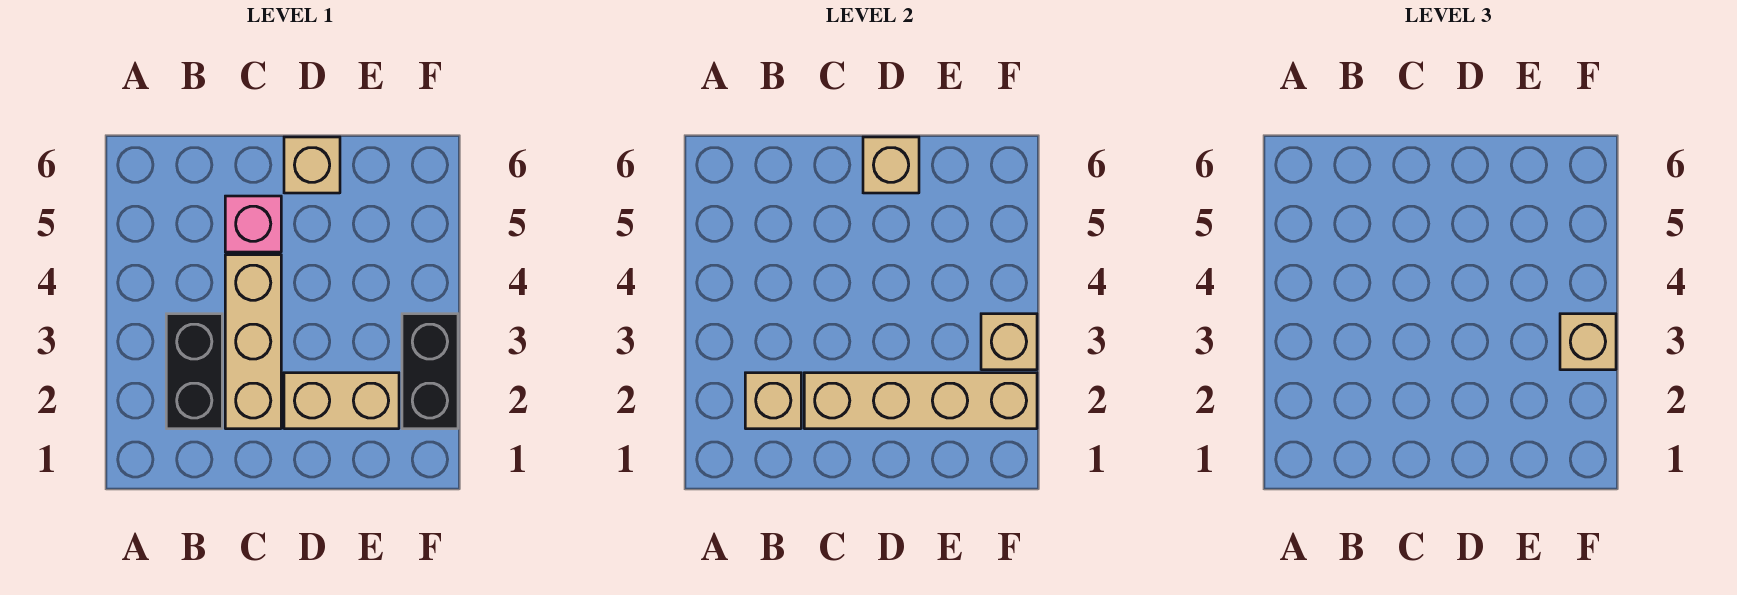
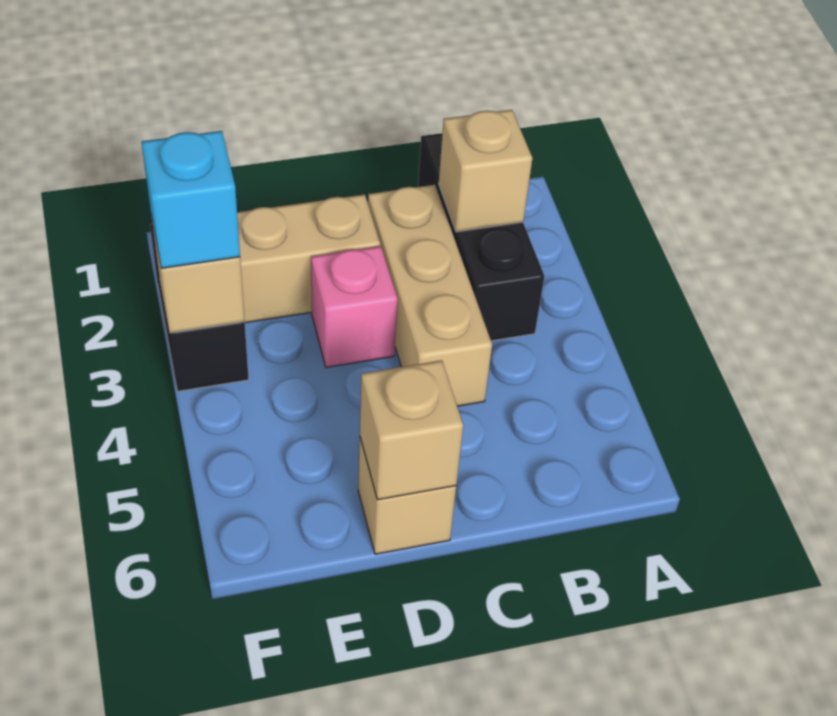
black 1x2 brick [166,314,222,429] -> black 1x3 brick [418,133,544,341]
tan 1x4 brick [804,373,1037,429] -> none
pink 1x1 brick [225,196,281,252] -> pink 1x1 brick moved to [311,246,397,367]
tan 1x1 brick [1560,314,1616,370] -> cyan 1x1 brick [142,131,240,268]

